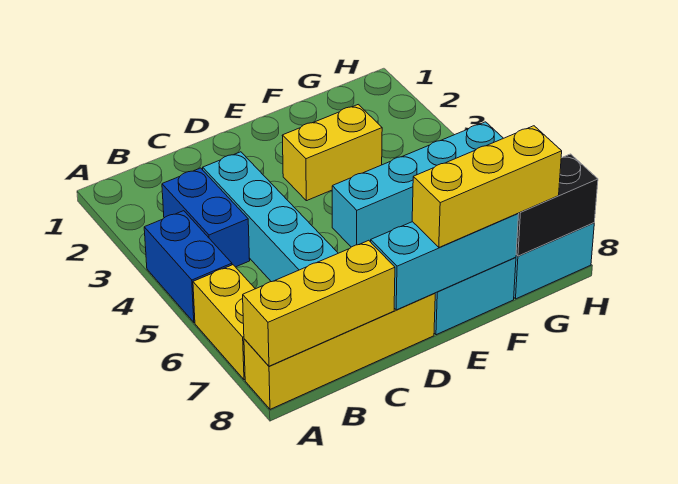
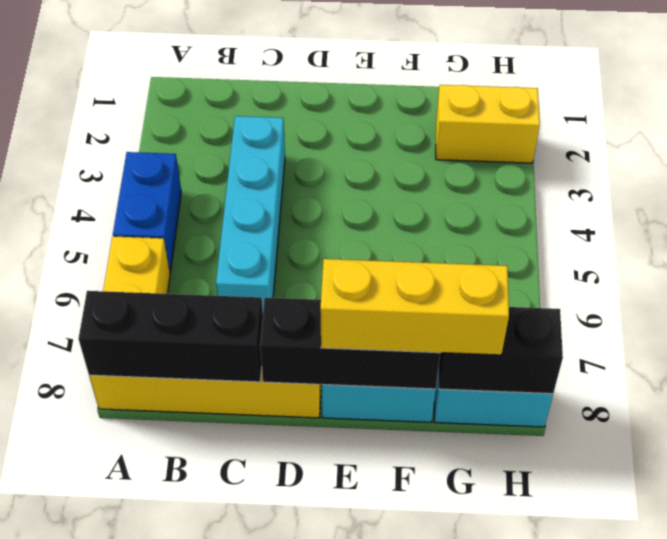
yellow 1x3 brick [243,240,395,366] -> black 1x3 brick [78,291,263,382]
blue 1x2 brick [162,168,250,267] -> none
cyan 1x3 brick [371,214,519,310] -> black 1x3 brick [260,298,440,389]
yellow 1x2 brick [282,105,382,201] -> yellow 1x2 brick moved to [436,85,540,163]
cyan 1x4 brick [332,122,503,247] -> none

